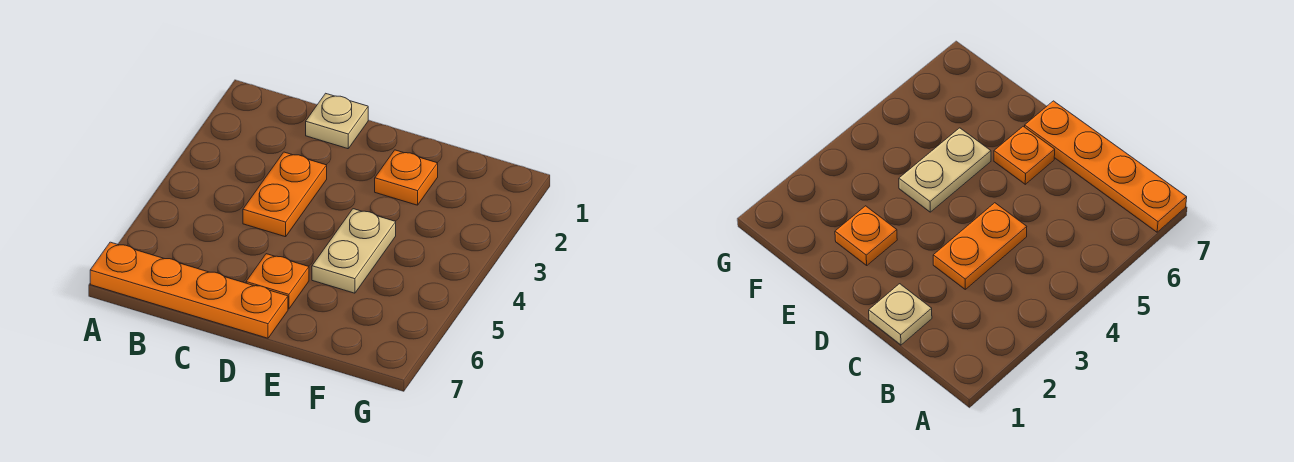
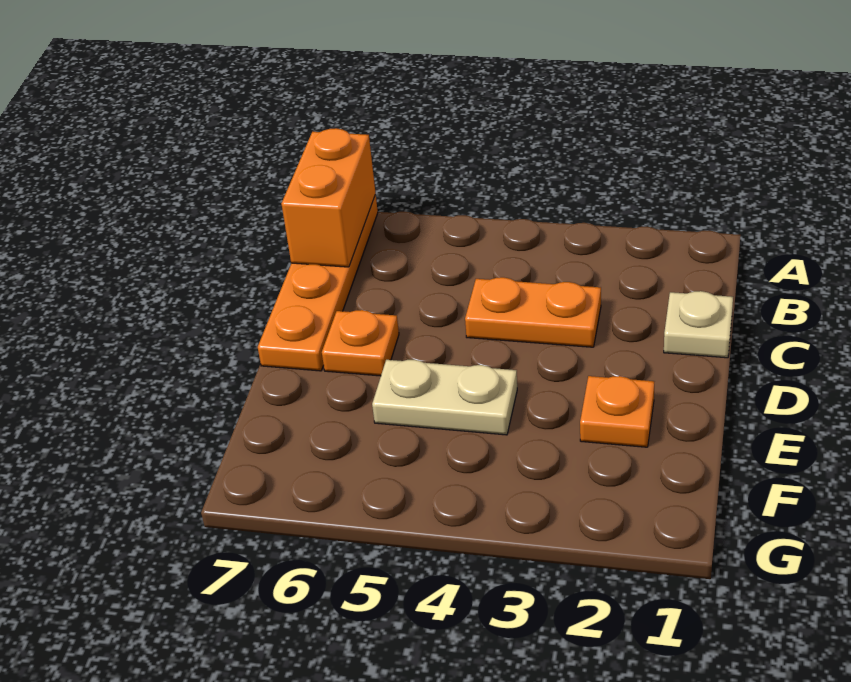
none -> orange 1x2 brick [281,128,376,267]

